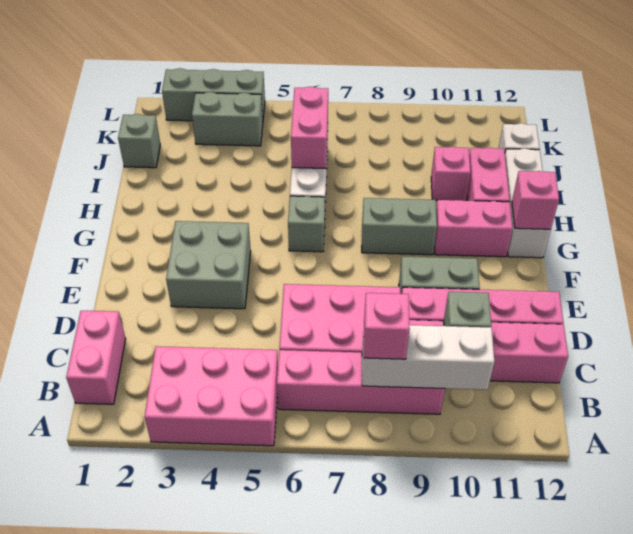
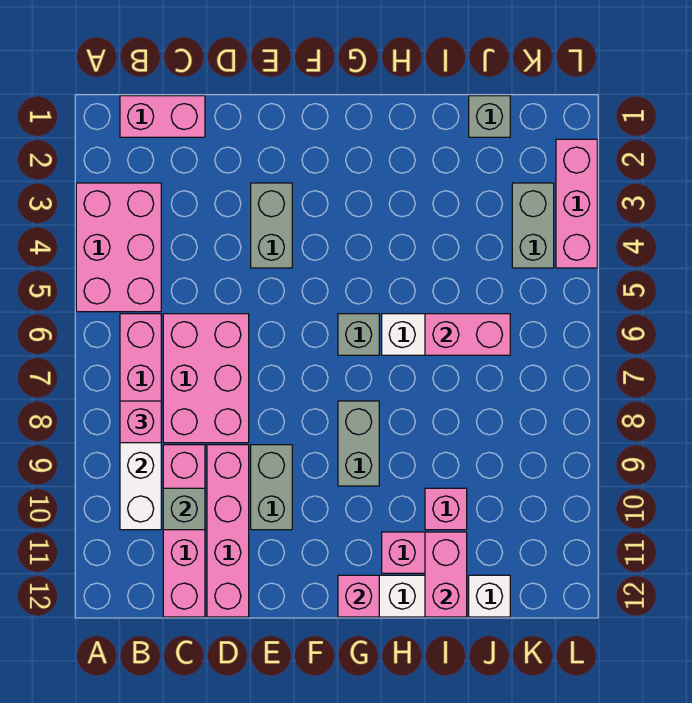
grey 2x2 brick [166,221,251,309] -> grey 1x2 brick [251,183,292,268]
pink 1x2 brick [434,200,513,257] -> pink 1x2 brick moved to [425,532,467,617]
grey 1x3 brick [162,68,265,121] -> pink 1x3 brick [556,139,597,268]

